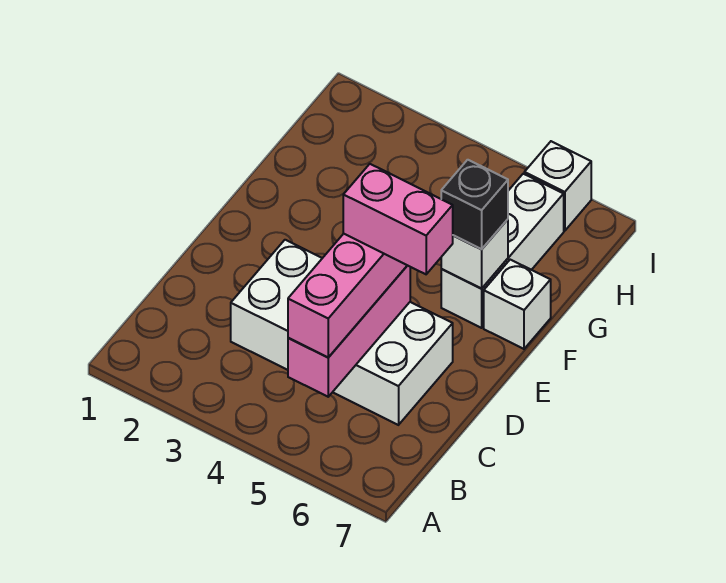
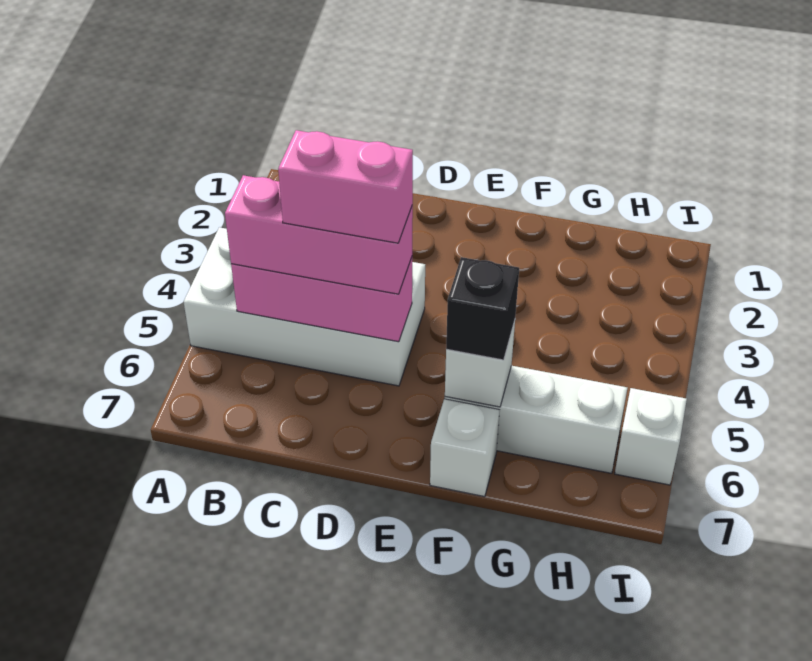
white 2x4 brick [231,240,453,425] -> white 2x4 brick turned to [184,227,425,386]
pink 1x2 brick [343,164,453,274] -> pink 1x2 brick turned to [278,130,413,243]

